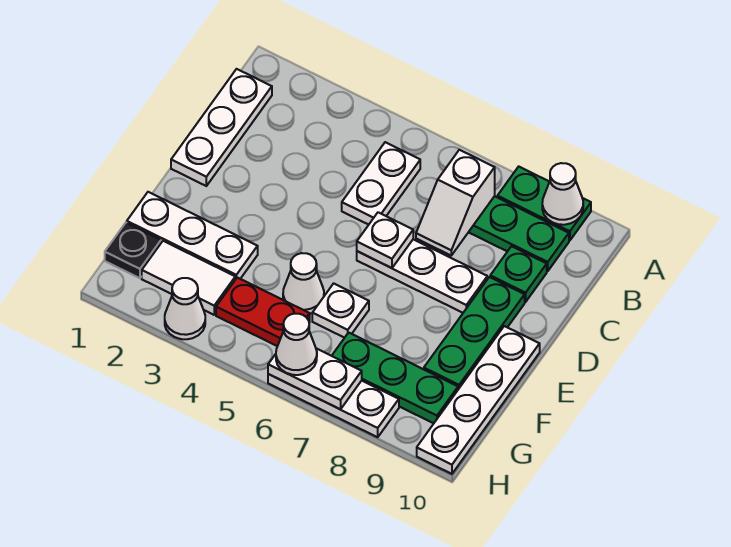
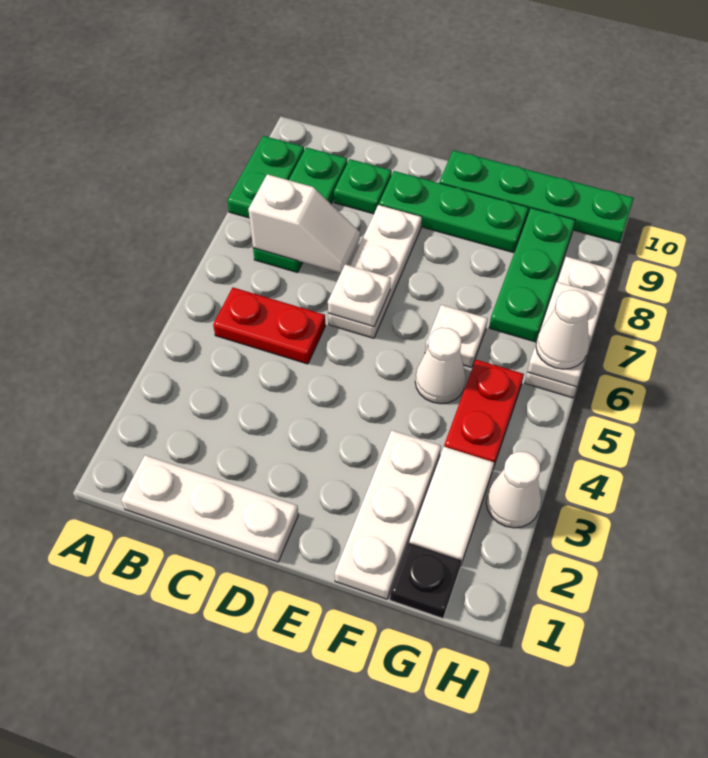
white 1x1 cone [542,163,583,225] -> none
white 1x2 plate [342,142,420,225] -> red 1x2 plate [213,288,325,364]
white 1x4 plate [417,326,540,474] -> green 1x4 plate [439,150,634,243]

